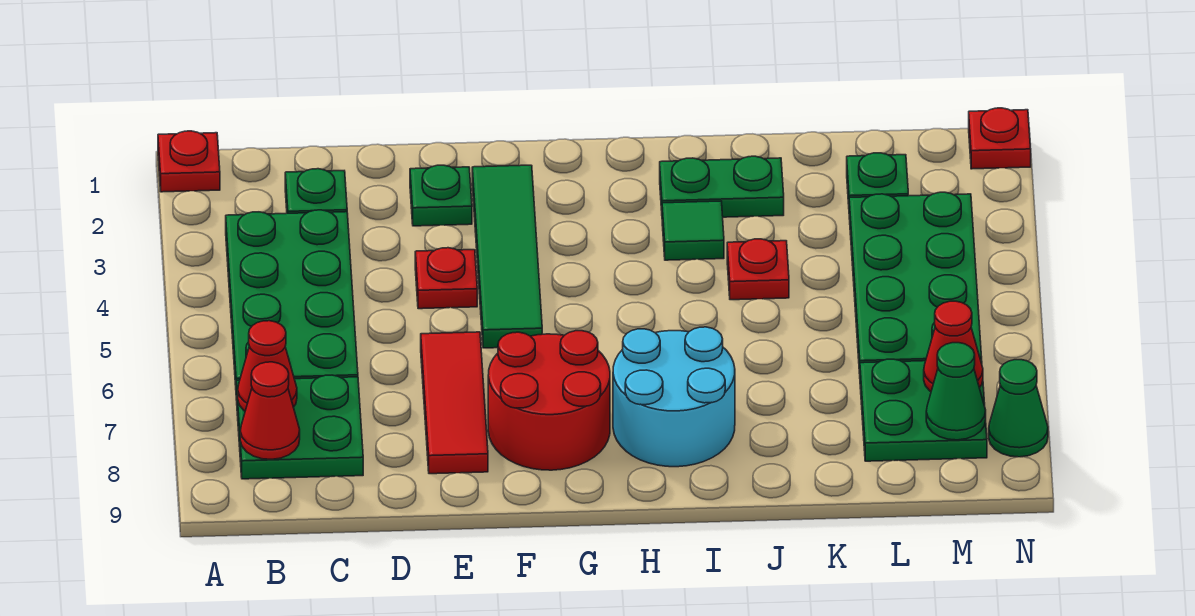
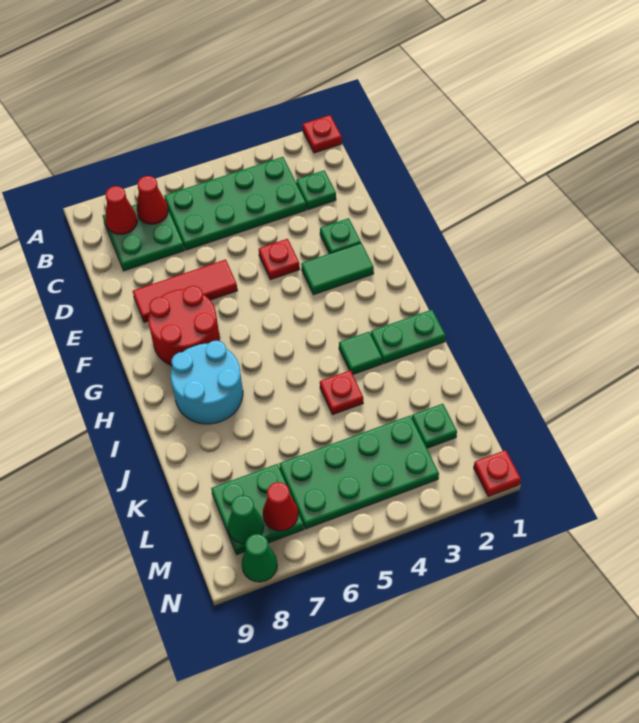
green 1x4 tile [472,165,542,348] -> green 1x2 tile [301,243,374,295]
green 1x2 plate [660,156,784,217] -> green 1x2 plate turned to [371,310,446,364]

